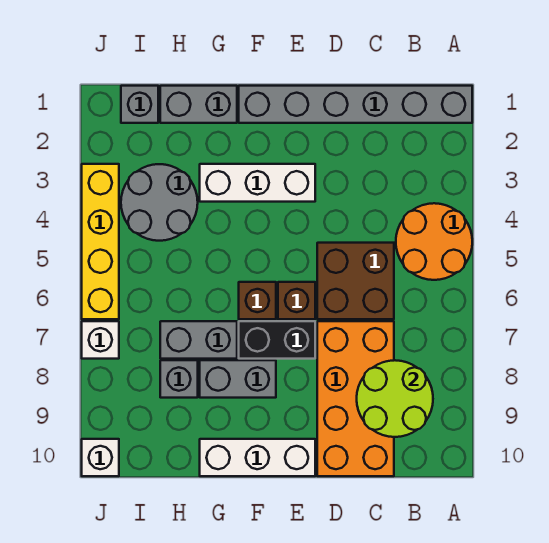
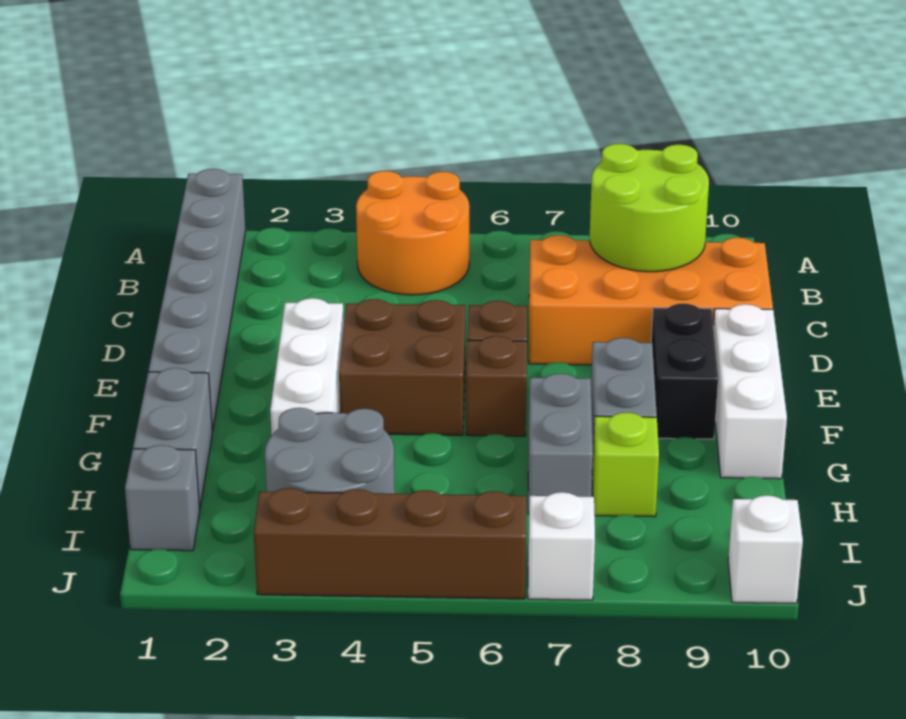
brown 2x2 brick [317,243,394,319] -> brown 2x2 brick moved to [339,299,466,435]
black 1x2 brick [239,321,315,359] -> black 1x2 brick moved to [651,303,718,439]
grey 1x1 brick [160,360,198,398] -> lime 1x1 brick [592,413,659,517]
yellow 1x4 brick [82,164,119,319] -> brown 1x4 brick [254,488,526,599]

